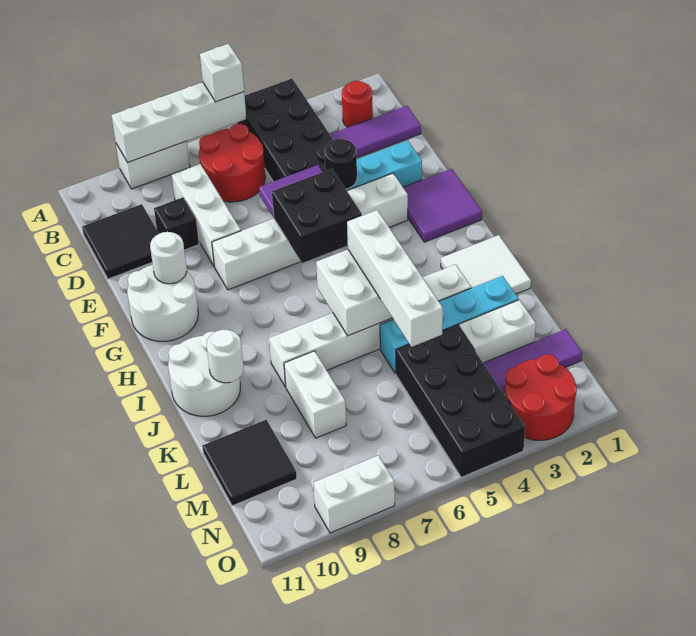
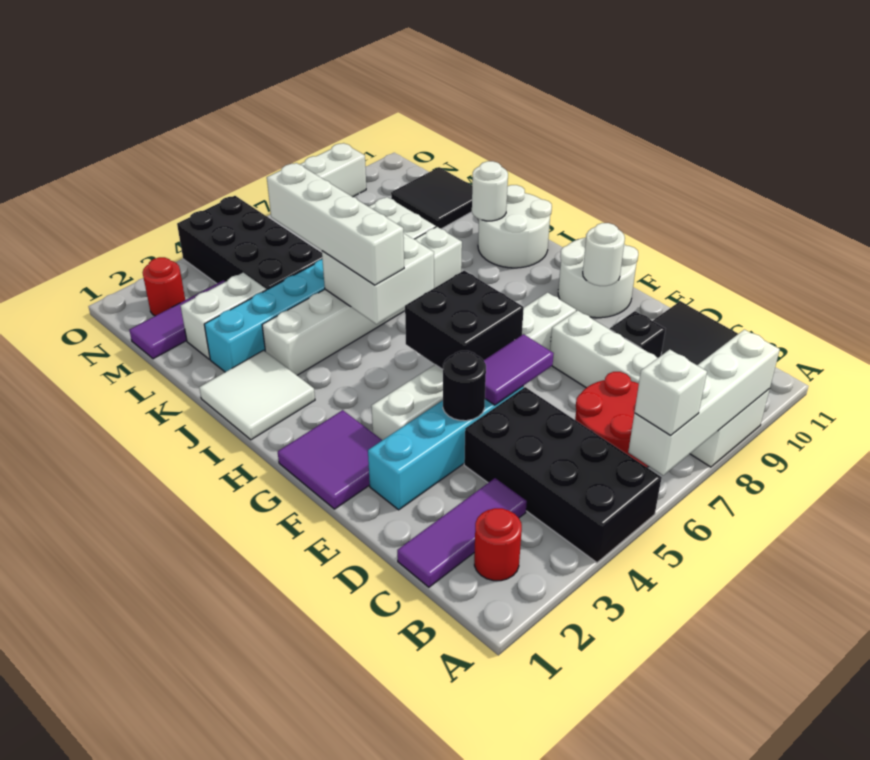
red 2x2 round brick [505,354,577,440] -> red 1x1 round brick [143,257,185,316]

